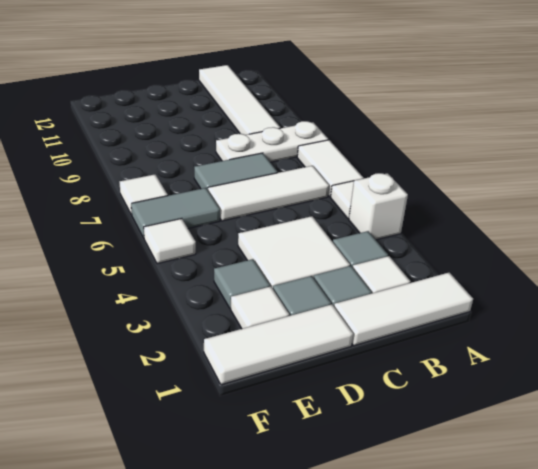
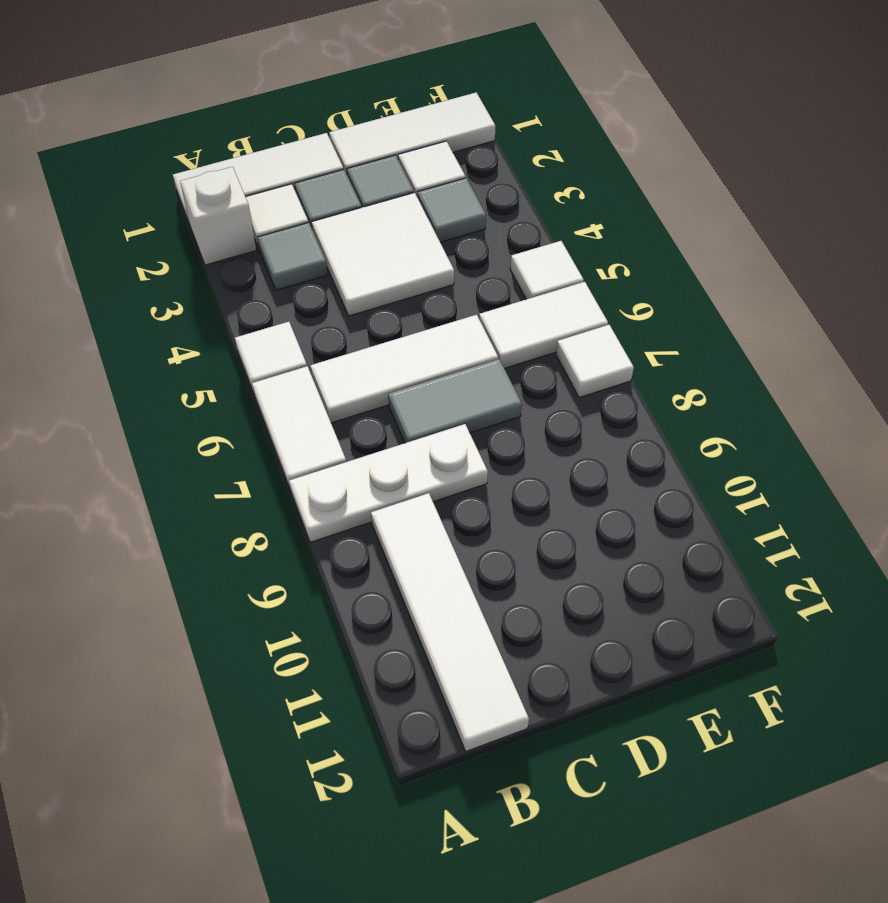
white 1x1 brick [349,173,408,240] -> white 1x1 brick moved to [180,167,256,265]
grey 1x2 tile [131,188,220,238] -> white 1x2 tile [479,282,608,368]

